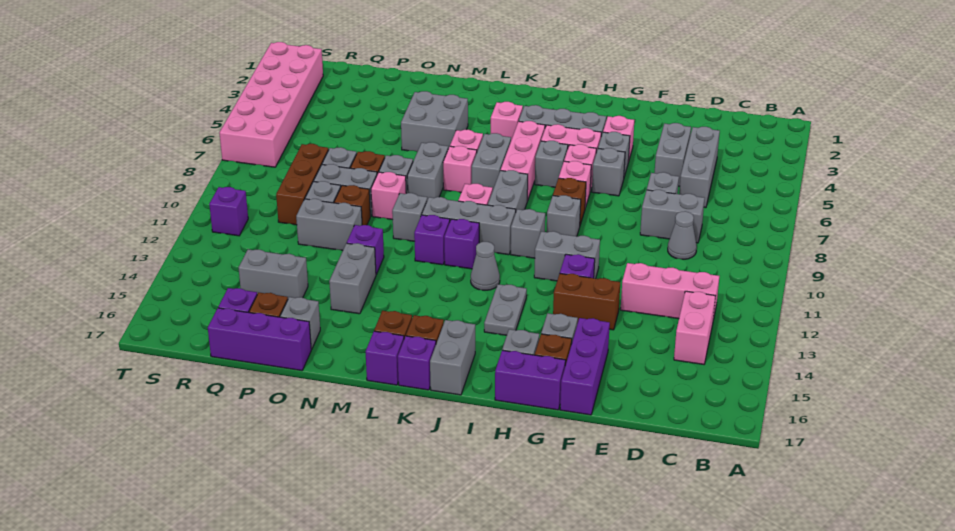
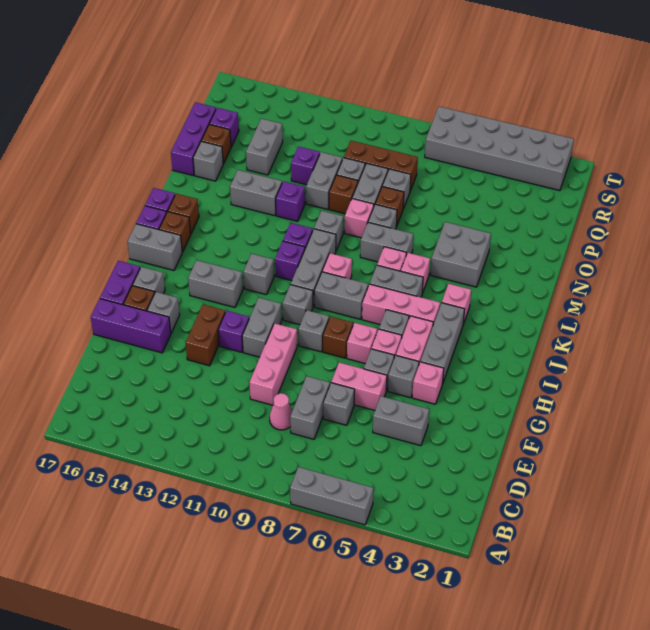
pink 1x3 brick [621,263,719,320] -> pink 1x3 brick moved to [249,323,297,405]
pink 1x2 brick [674,291,716,364] -> pink 1x2 brick moved to [331,363,387,410]
grey 1x3 brick [679,127,720,208] -> grey 1x3 brick moved to [290,467,373,525]
grey 1x1 cone [668,211,697,259] -> pink 1x1 cone [270,393,292,430]
grey 1x2 plate [484,284,527,335] -> grey 1x2 brick [188,260,243,307]
grey 1x1 cone [471,242,500,290] -> grey 1x1 brick [244,254,274,295]
pink 2x6 brick [219,42,323,167] -> grey 2x6 brick [425,107,574,191]
purple 1x1 brick [209,187,248,236] -> purple 1x1 brick moved to [291,147,320,185]

